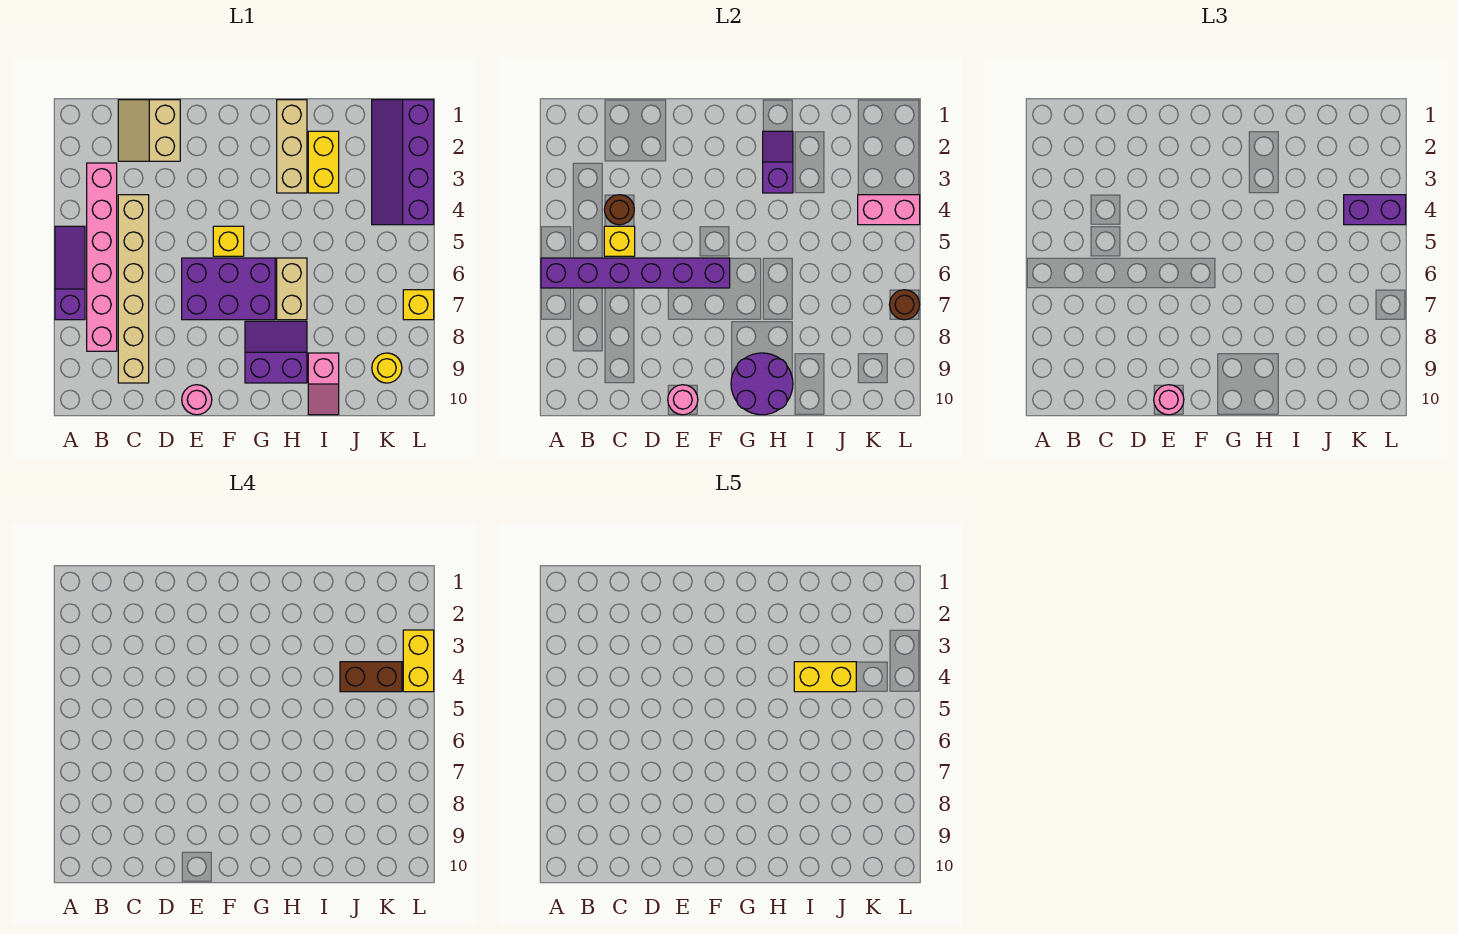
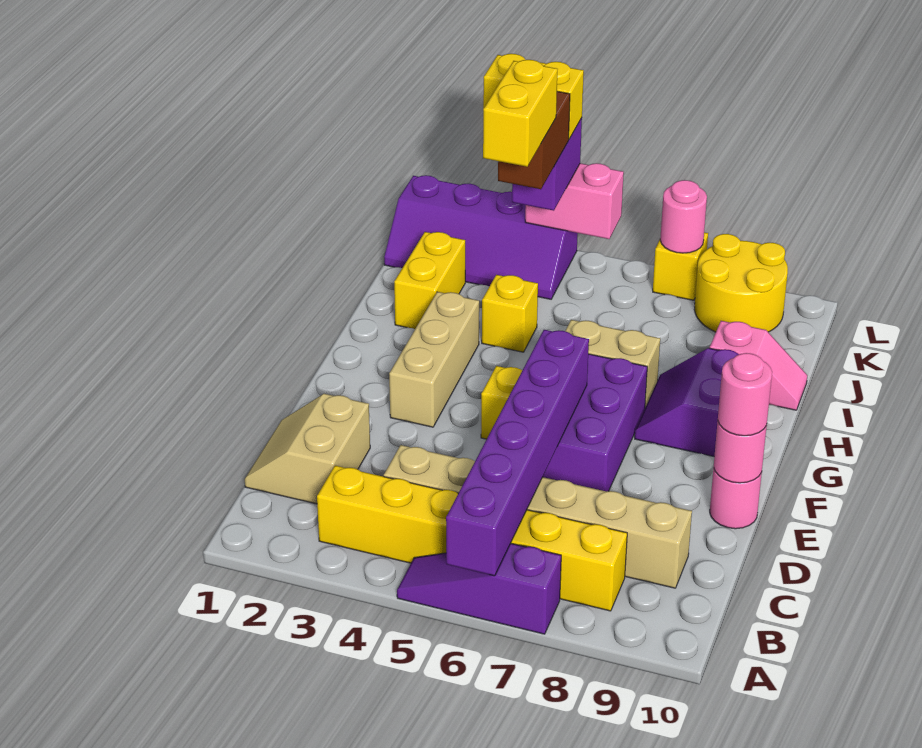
pink 1x6 brick [87,163,117,351] -> yellow 1x6 brick [317,466,627,611]
tan 2x2 slope [118,100,180,161] -> tan 2x2 slope turned to [245,394,370,504]
brown 1x1 round brick [604,195,634,225] -> none
yellow 1x1 brick [604,226,635,256] -> yellow 1x1 brick moved to [482,275,538,352]
purple 2x2 round brick [731,353,793,415] -> none
tan 1x3 brick [277,100,307,193] -> tan 1x3 brick turned to [389,292,479,427]
purple 1x2 slope [763,131,793,193] -> none
yellow 1x2 brick [308,131,339,193] -> yellow 1x2 brick turned to [394,232,465,329]
pink 1x2 brick [858,195,920,225] -> pink 1x2 brick turned to [525,163,624,239]
yellow 1x1 round brick [372,353,402,383] -> yellow 2x2 round brick [694,234,788,332]
brown 1x1 round brick [889,290,920,320] -> pink 1x1 round brick [660,180,707,253]

